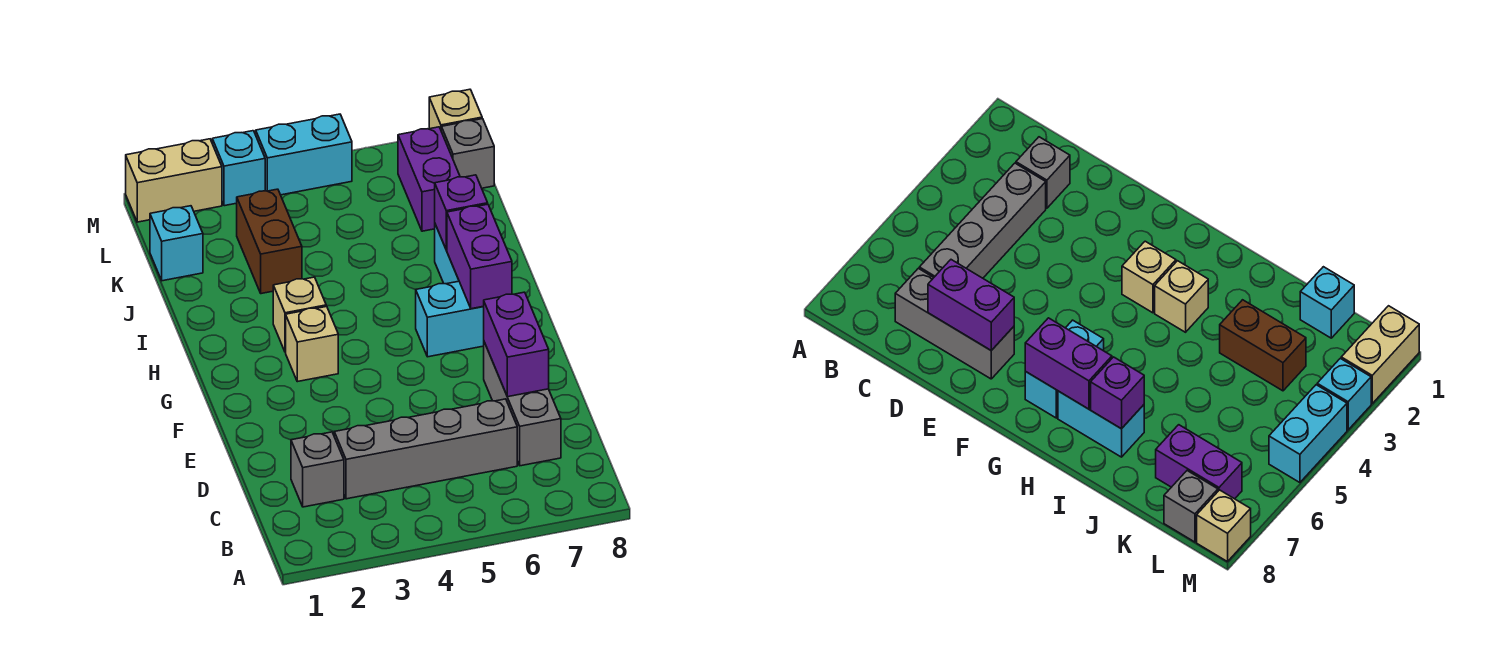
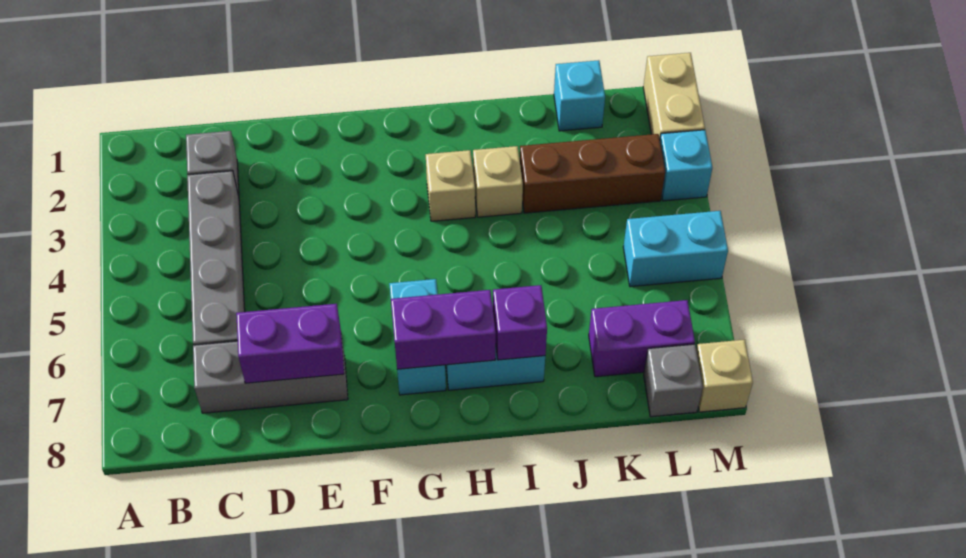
tan 1x1 brick [286,306,338,382] -> tan 1x1 brick moved to [473,146,523,217]
brown 1x2 brick [237,189,302,294] -> brown 1x3 brick [520,134,665,213]
cyan 1x2 brick [256,114,352,195] -> cyan 1x2 brick turned to [623,211,728,287]

